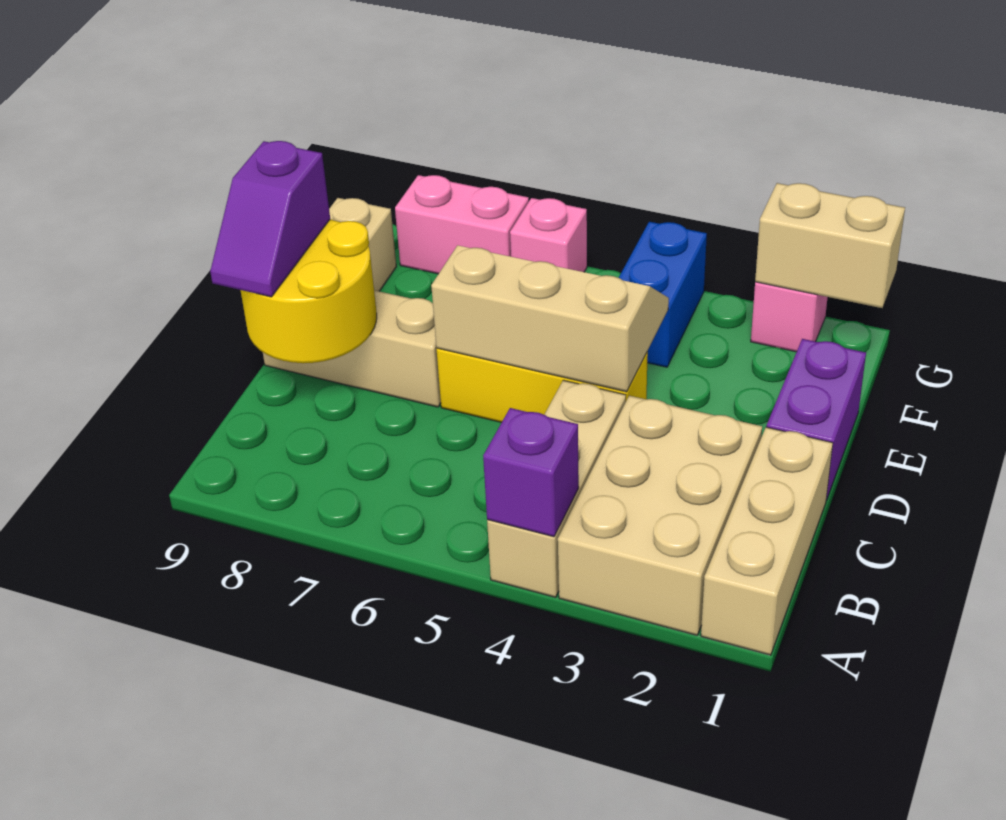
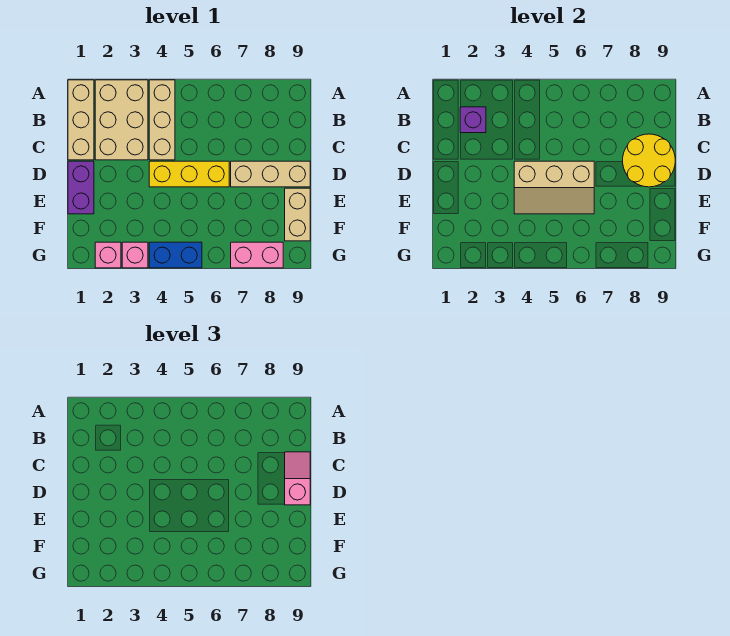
purple 1x1 brick [483,408,579,537] -> purple 1x1 brick moved to [460,107,486,133]
purple 1x2 slope [210,141,330,297] -> pink 1x2 slope [285,452,310,505]
blue 1x2 brick [619,222,707,367] -> blue 1x2 brick turned to [149,242,202,268]
tan 1x2 brick [755,183,905,308] -> none
pink 1x1 brick [510,198,587,272] -> pink 1x1 brick moved to [122,242,148,268]

